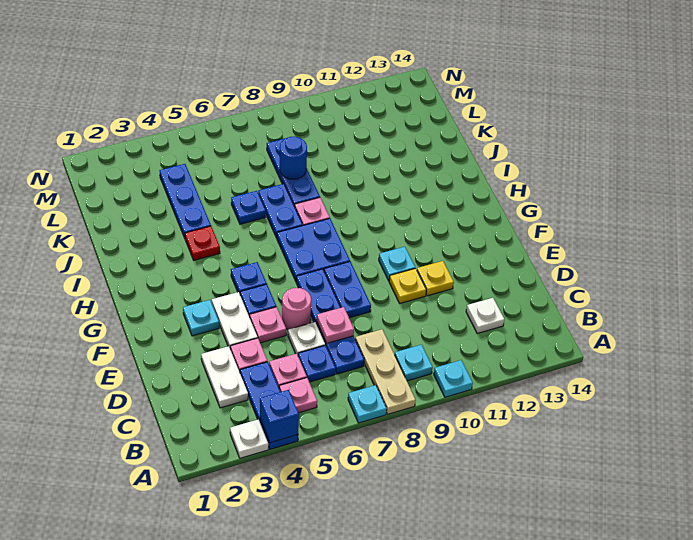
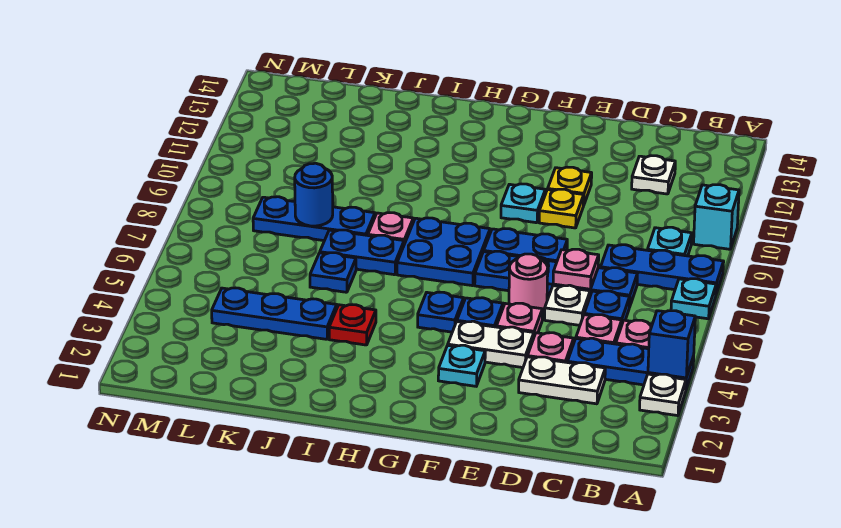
tan 1x3 plate [355,329,416,414] -> blue 1x3 plate [601,245,724,294]
cyan 1x1 plate [434,360,473,397] -> cyan 1x1 brick [694,185,739,249]

